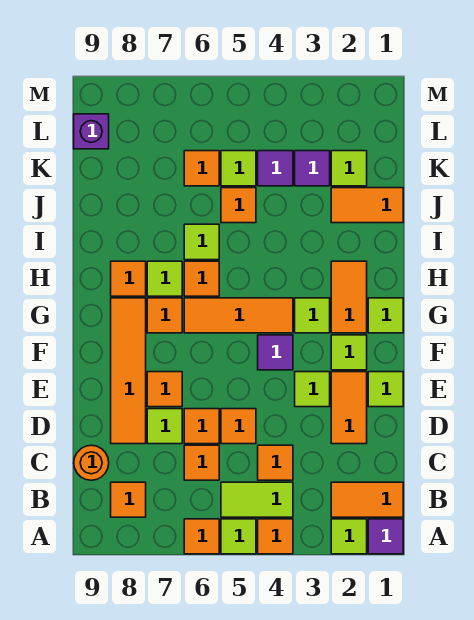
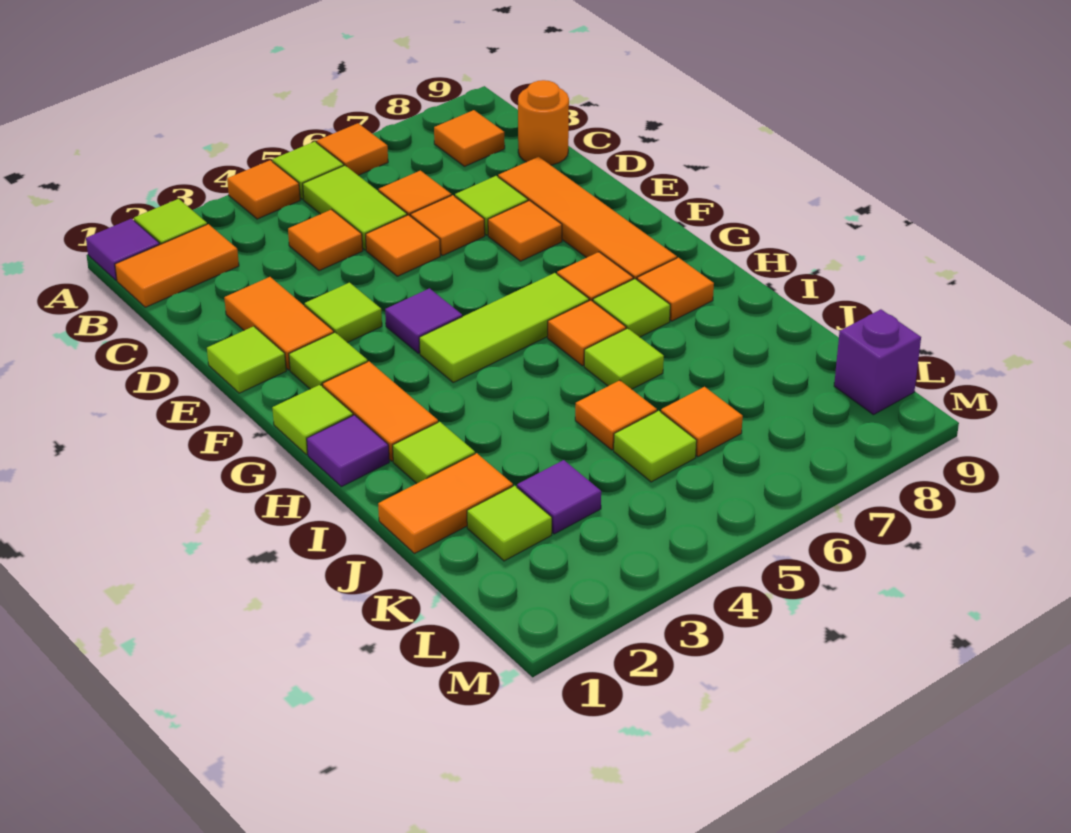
lime 1x2 tile [221,482,293,517] -> lime 1x2 tile turned to [303,166,407,250]
lime 1x1 tile [295,298,330,333] -> lime 1x1 tile moved to [393,422,475,484]
orange 1x3 tile [184,298,293,333] -> lime 1x3 tile [419,273,589,382]
purple 1x1 tile [258,151,293,186] -> purple 1x1 tile moved to [307,415,389,487]

